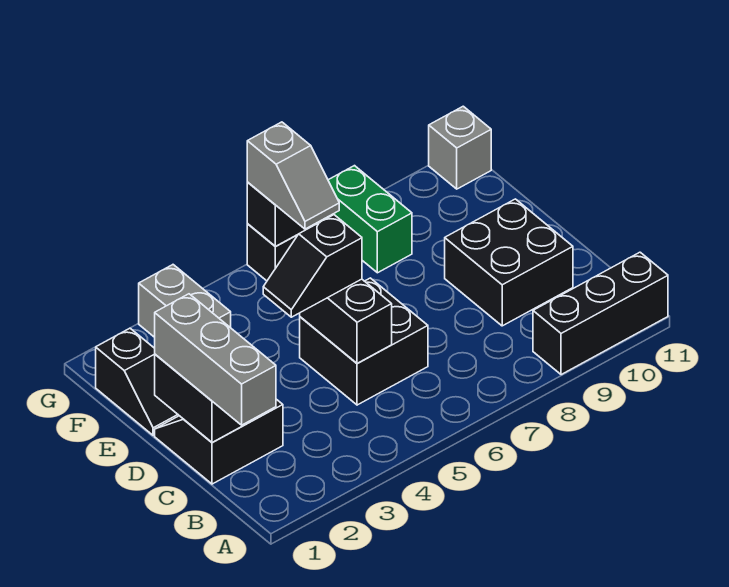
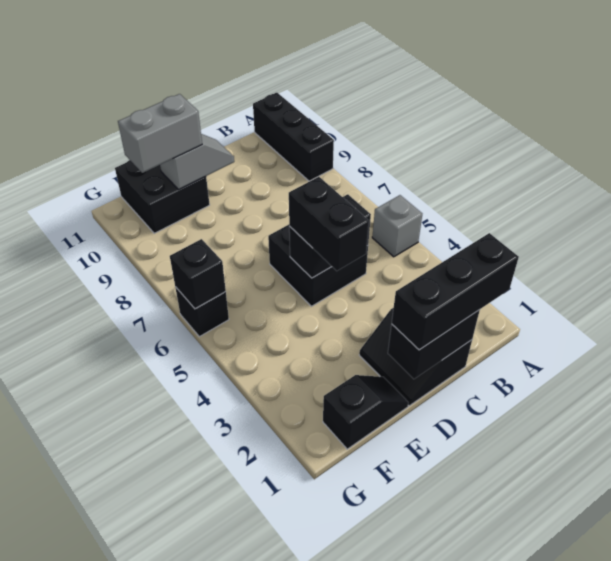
grey 1x3 brick [155,294,276,425] -> black 1x3 brick [392,233,519,350]
black 2x2 brick [445,199,573,326] -> black 2x2 brick moved to [115,160,210,233]
black 1x2 slope [263,215,362,317] -> black 1x2 brick [289,177,369,271]
grey 1x2 brick [139,265,231,337] -> grey 1x2 brick moved to [118,94,202,173]
grey 1x2 slope [247,122,339,229] -> grey 1x2 slope moved to [160,134,234,190]
green 1x2 brick [320,166,412,273] -> none
grey 1x1 brick [429,106,491,189] -> grey 1x1 brick moved to [372,195,422,257]

